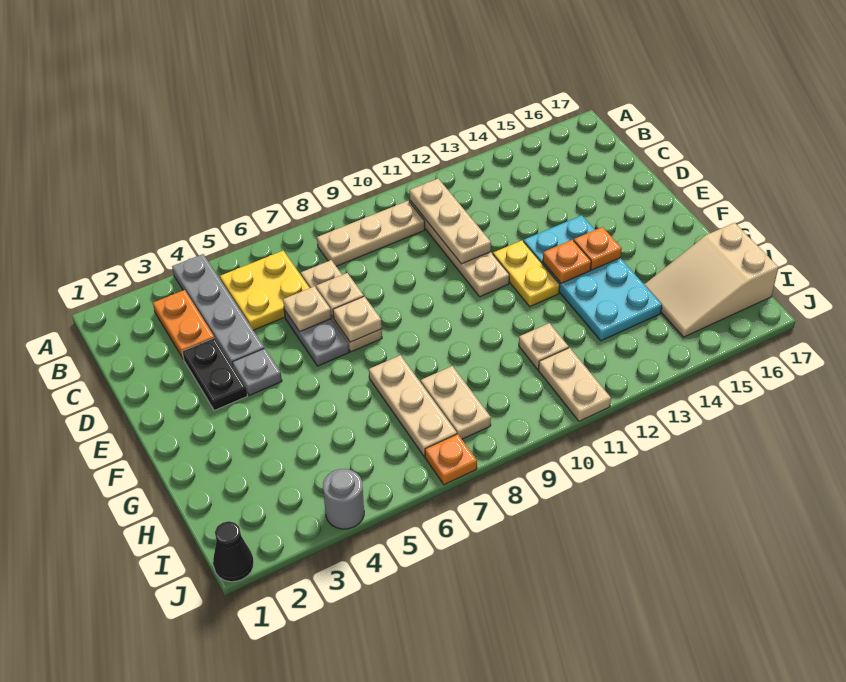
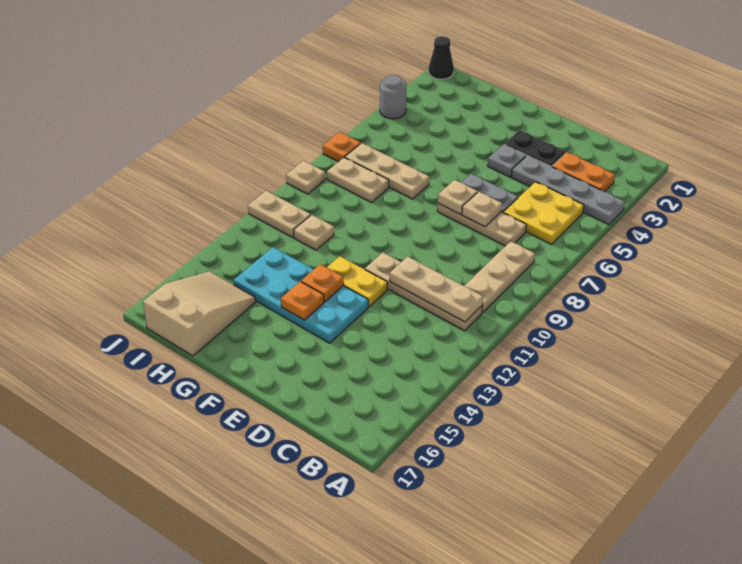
tan 1x1 plate [283,286,331,331] -> tan 1x1 plate moved to [286,161,325,194]

